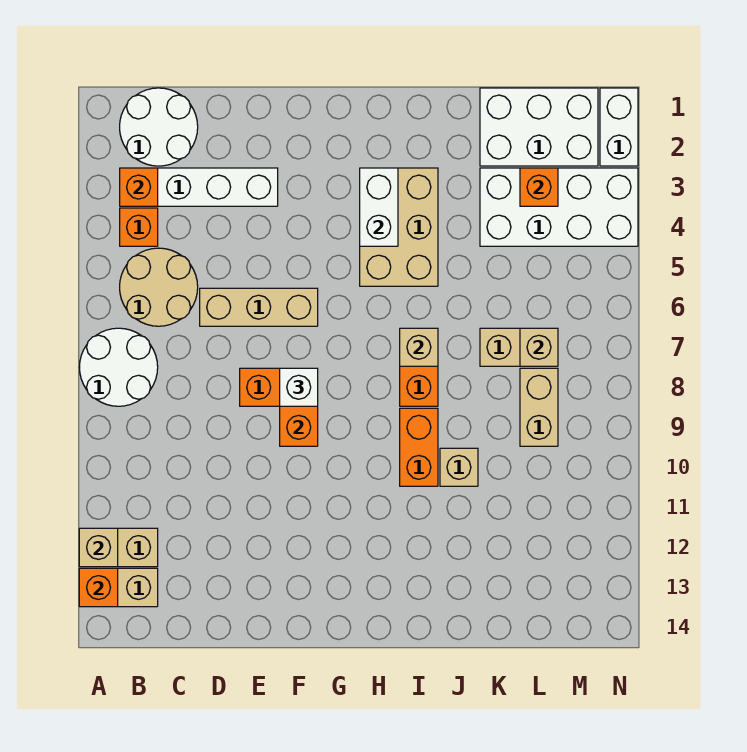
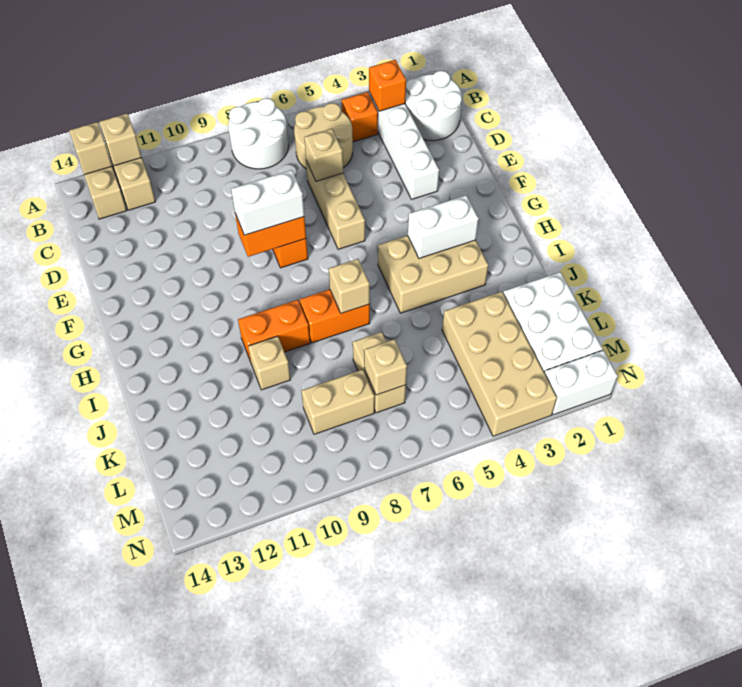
orange 1x1 brick [79,568,118,607] -> tan 1x1 brick [69,122,112,175]
none -> tan 1x1 brick [304,129,343,181]
white 1x1 brick [280,368,318,406] -> white 1x2 brick [231,170,304,235]
white 2x4 brick [480,168,638,246] -> tan 2x4 brick [442,292,557,436]
orange 1x1 brick [520,168,558,206] -> none

